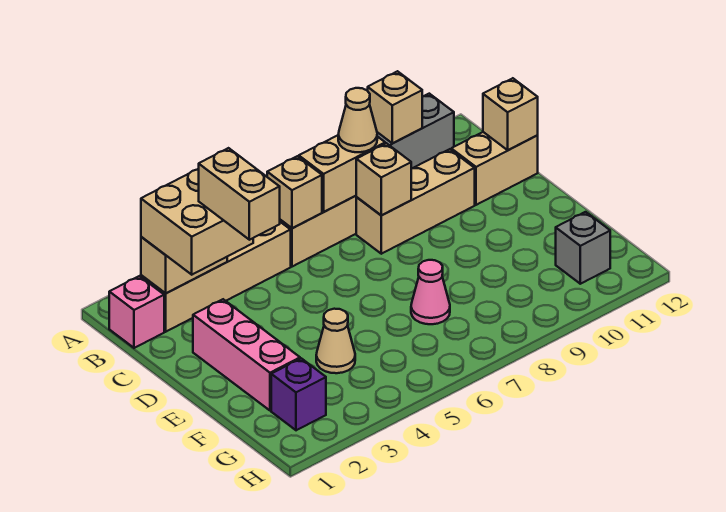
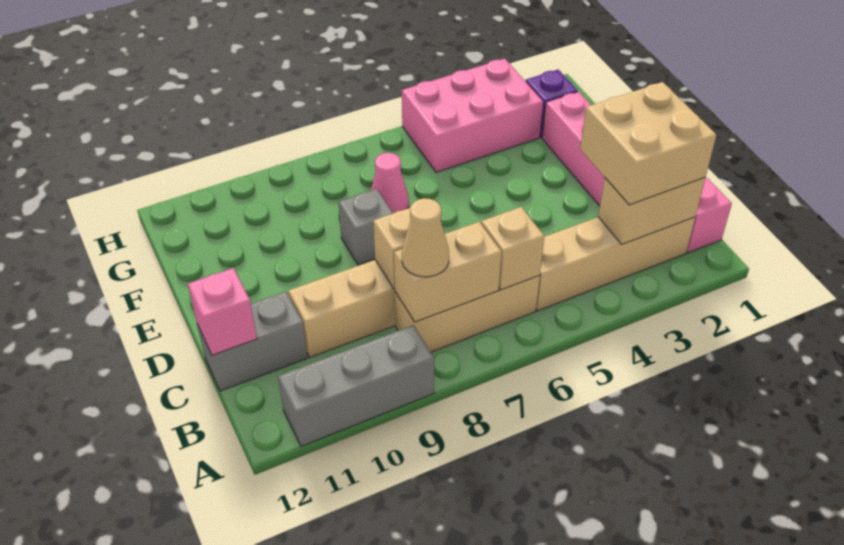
tan 1x1 brick [368,71,422,143] -> none
tan 1x2 brick [199,148,280,240] -> none
tan 1x2 brick [451,132,538,205] -> grey 1x2 brick [197,291,307,391]
tan 1x1 brick [483,78,538,150] -> pink 1x1 brick [188,268,257,355]
tan 1x1 cone [316,309,355,373] -> none
none -> pink 2x3 brick [402,59,543,172]
grey 1x1 brick [556,212,610,284] -> grey 1x1 brick moved to [339,189,393,265]

